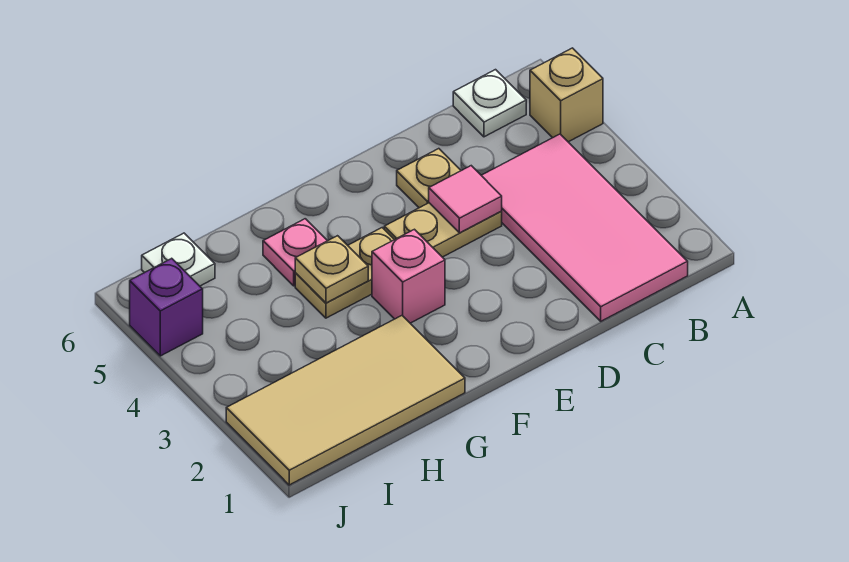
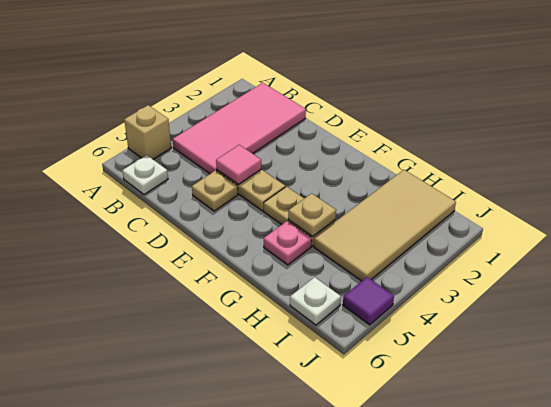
pink 1x1 brick [372,229,445,323] -> none
tan 2x4 tile [226,316,465,485] -> tan 2x4 tile turned to [314,170,456,281]
purple 1x1 brick [130,258,203,356] -> purple 1x1 tile [343,277,394,325]

